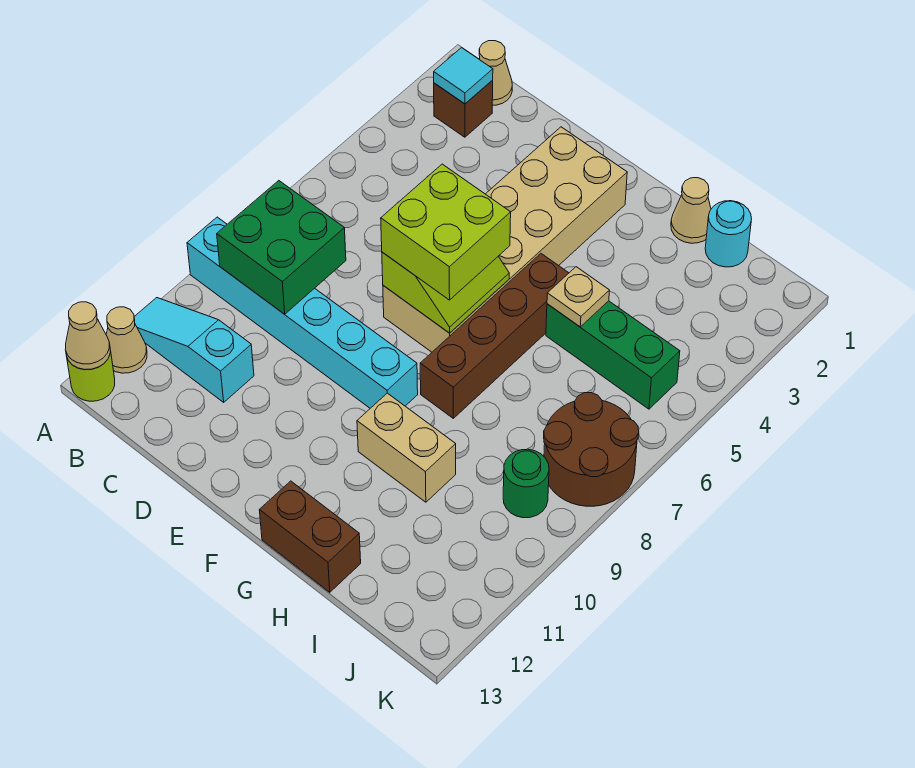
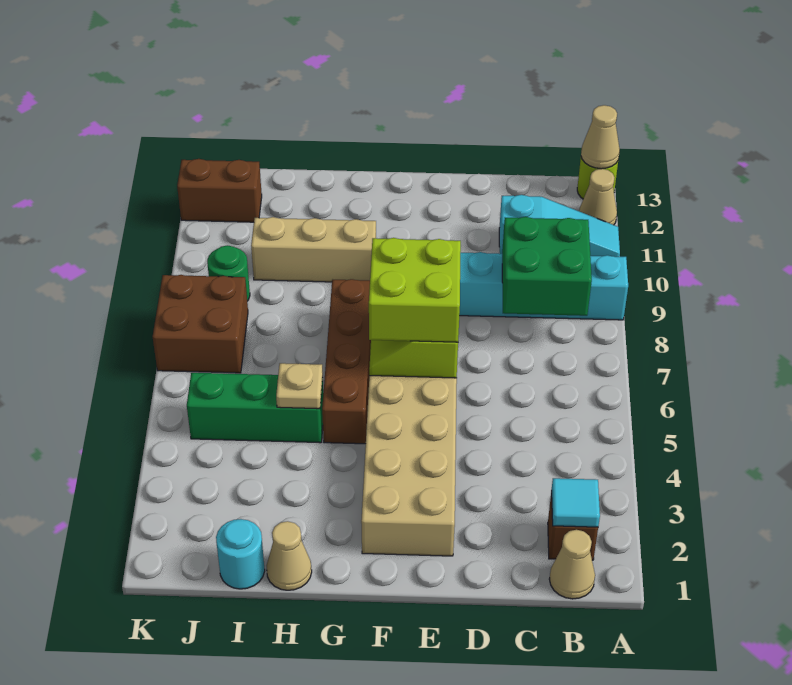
tan 1x2 brick [357,393,456,502] -> tan 1x3 brick [251,217,376,282]
brown 1x2 brick [259,481,361,592] -> brown 1x2 brick moved to [177,159,262,222]
brown 2x2 round brick [544,393,639,506] -> brown 2x2 brick [153,275,248,373]

